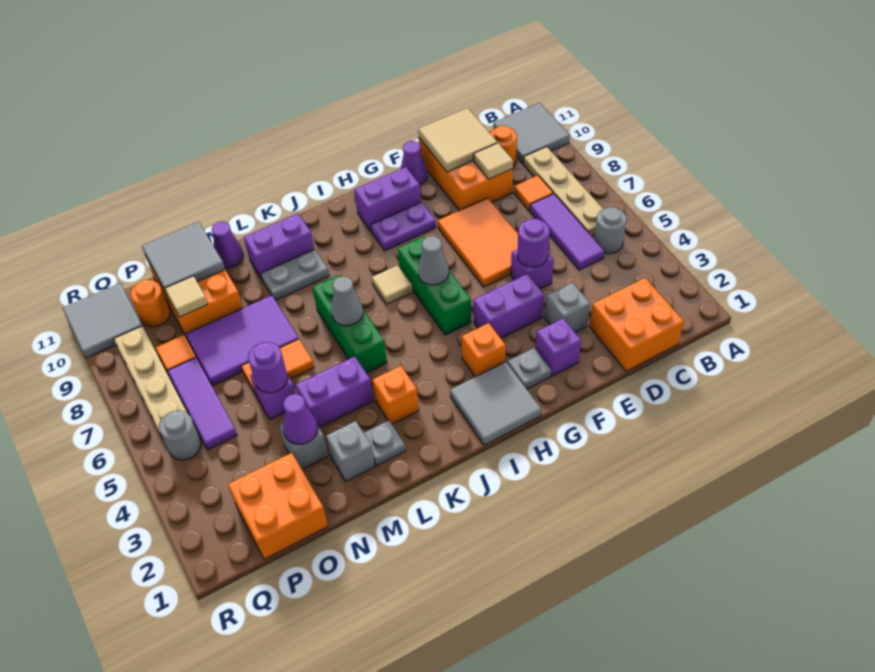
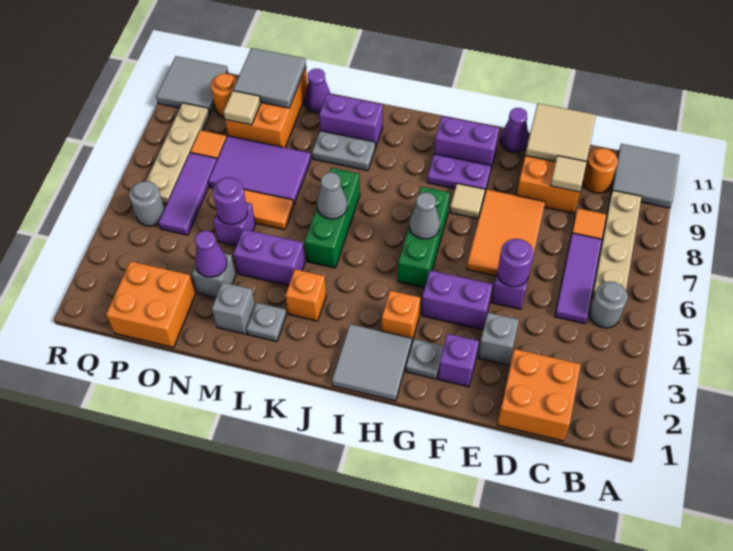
tan 1x1 tile [372,265,413,304] -> tan 1x1 tile moved to [450,183,485,219]

